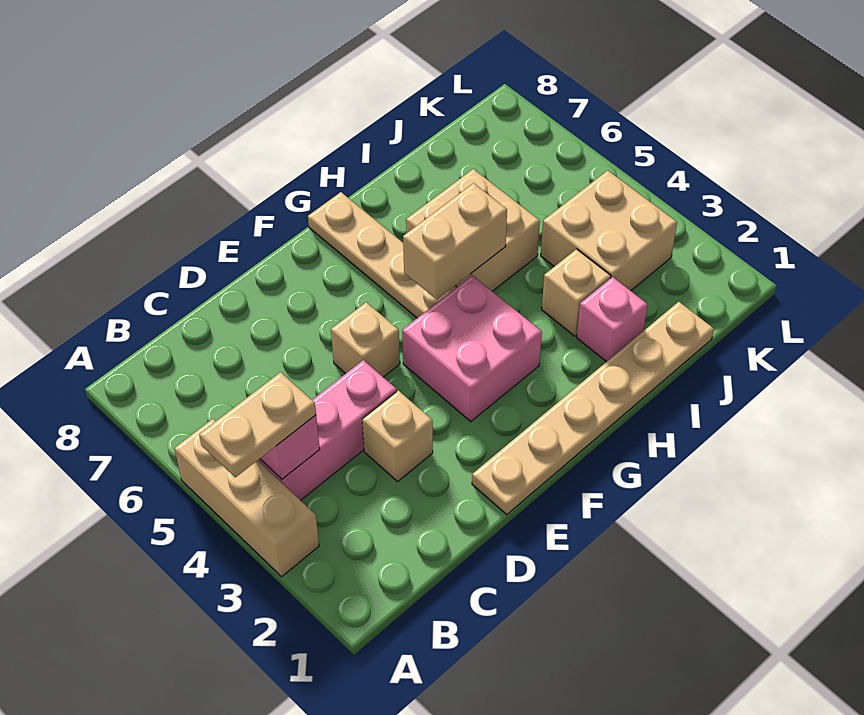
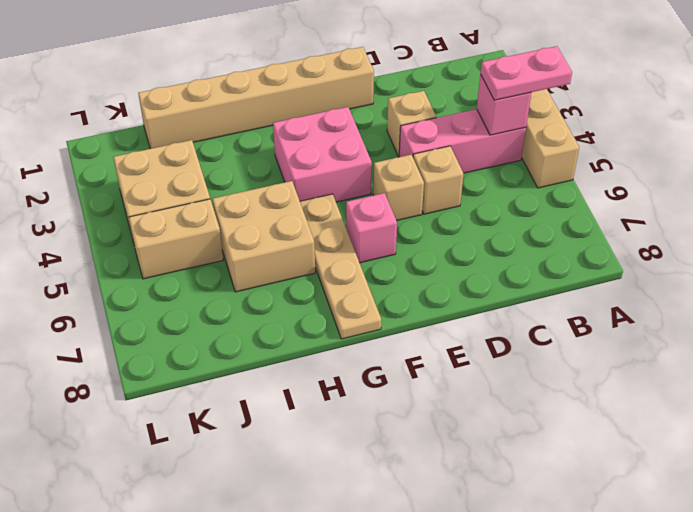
tan 1x2 plate [199,372,316,477] -> pink 1x2 plate [480,46,572,100]
tan 1x6 plate [472,302,714,515] -> tan 1x6 brick [138,47,374,149]
tan 1x2 brick [403,183,507,300] -> tan 1x2 brick moved to [129,199,223,279]
pink 1x1 brick [577,277,648,362] -> pink 1x1 brick moved to [346,193,397,263]
tan 1x1 brick [542,249,611,336] -> tan 1x1 brick moved to [413,146,464,214]

